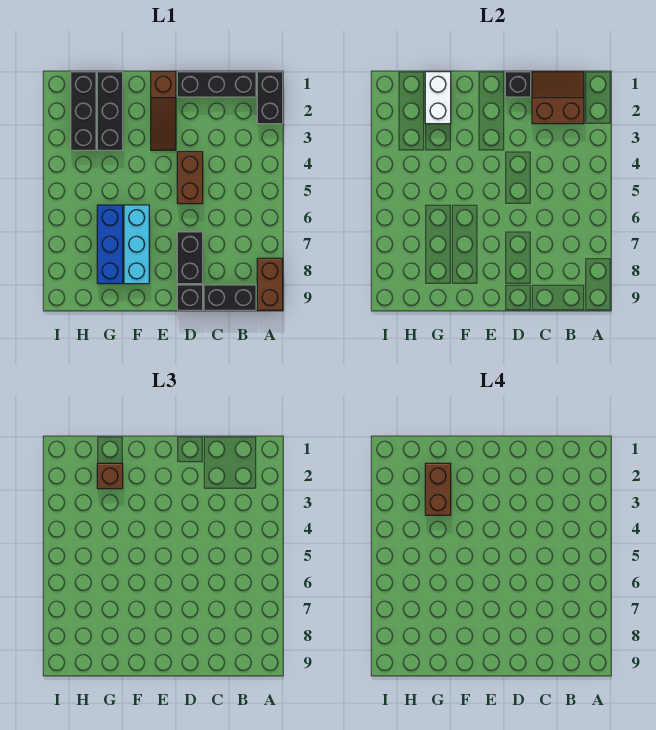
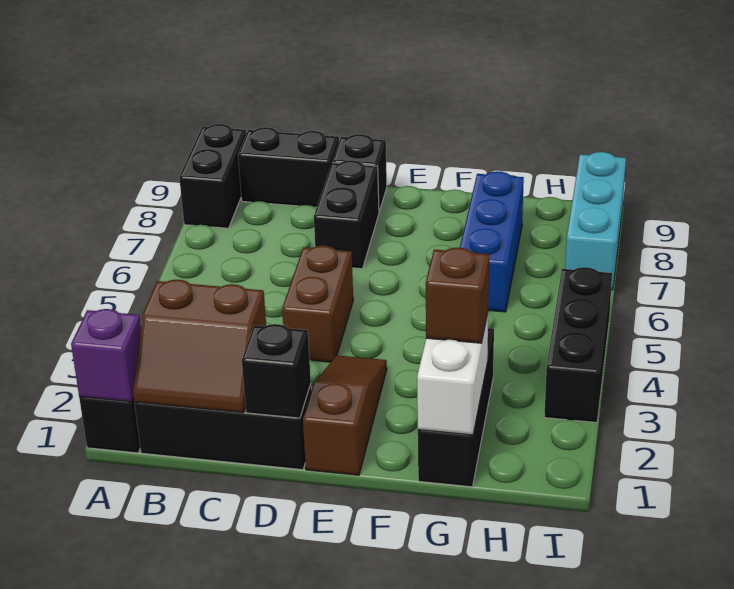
none -> purple 1x1 brick [71,309,141,402]
brown 1x2 brick [257,258,283,310] -> black 1x2 brick [179,124,246,228]
cyan 1x3 brick [124,205,149,284] -> cyan 1x3 brick moved to [565,152,626,290]
brown 1x2 brick [425,463,451,515] -> none
black 1x3 brick [71,72,96,150] -> black 1x3 brick moved to [544,267,612,423]

